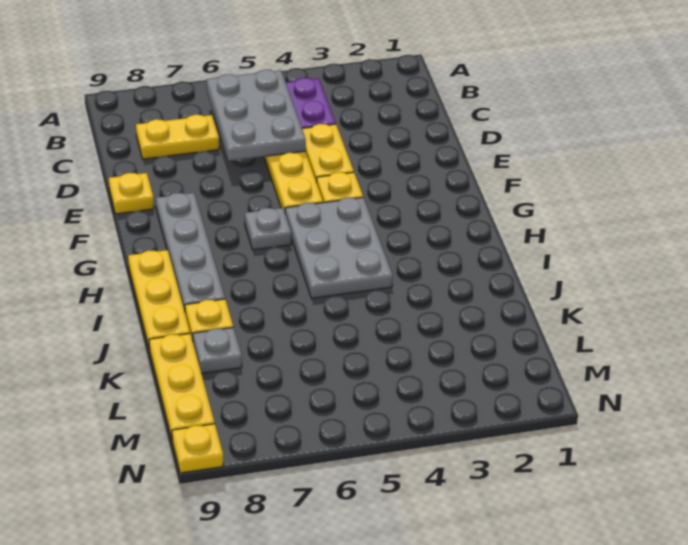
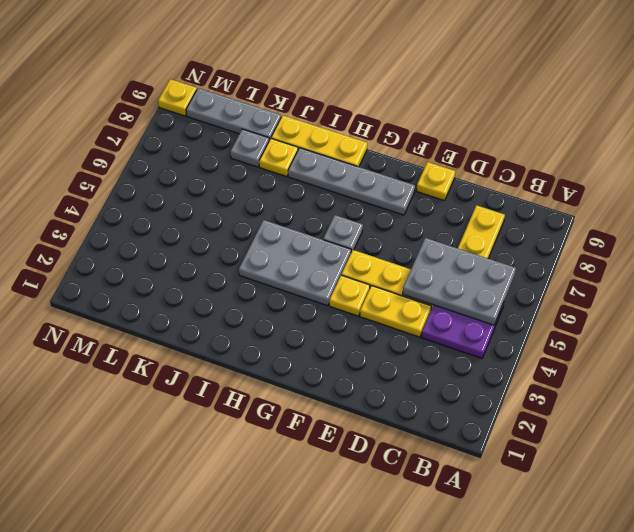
yellow 1x3 plate [149,333,215,439] -> grey 1x3 plate [186,88,281,140]

